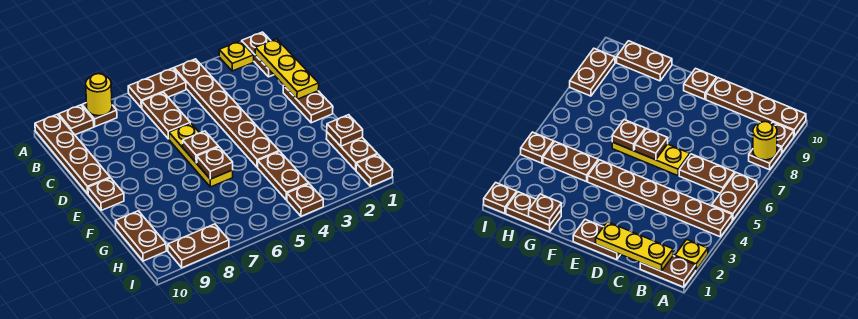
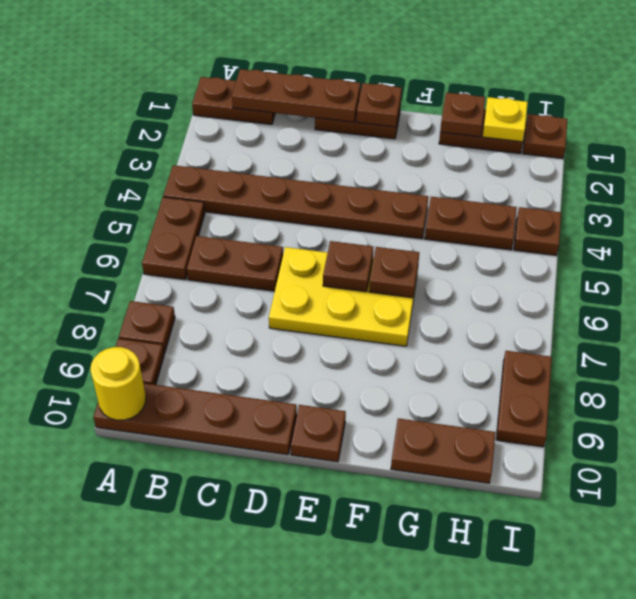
yellow 1x1 plate [219,41,254,71] -> yellow 1x1 plate moved to [483,97,528,142]
yellow 1x1 round brick [86,74,112,116] -> yellow 1x1 round brick moved to [90,347,146,420]
yellow 1x3 plate [255,39,319,99] -> brown 1x3 plate [232,69,360,122]
yellow 1x3 plate [169,123,233,187] -> yellow 2x3 plate [269,247,418,346]
none -> brown 1x1 plate [356,83,402,127]

